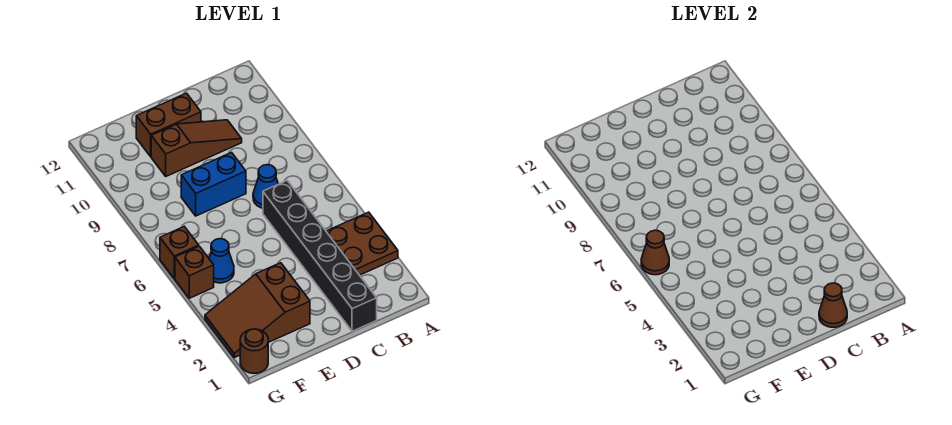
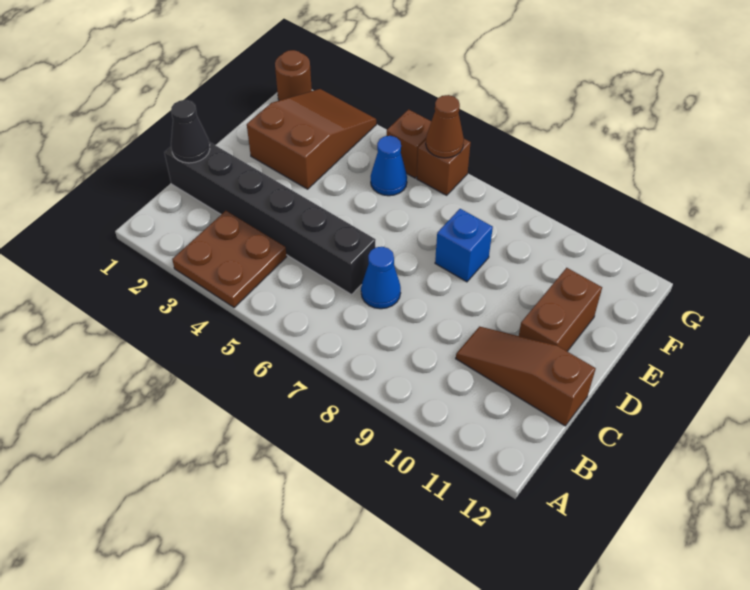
brown 1x1 cone [819,283,847,327] -> black 1x1 cone [171,100,210,163]
brown 1x3 slope [151,120,242,176] -> brown 1x3 slope turned to [456,327,596,426]
blue 1x2 brick [181,153,246,216] -> blue 1x1 brick [435,209,493,282]

